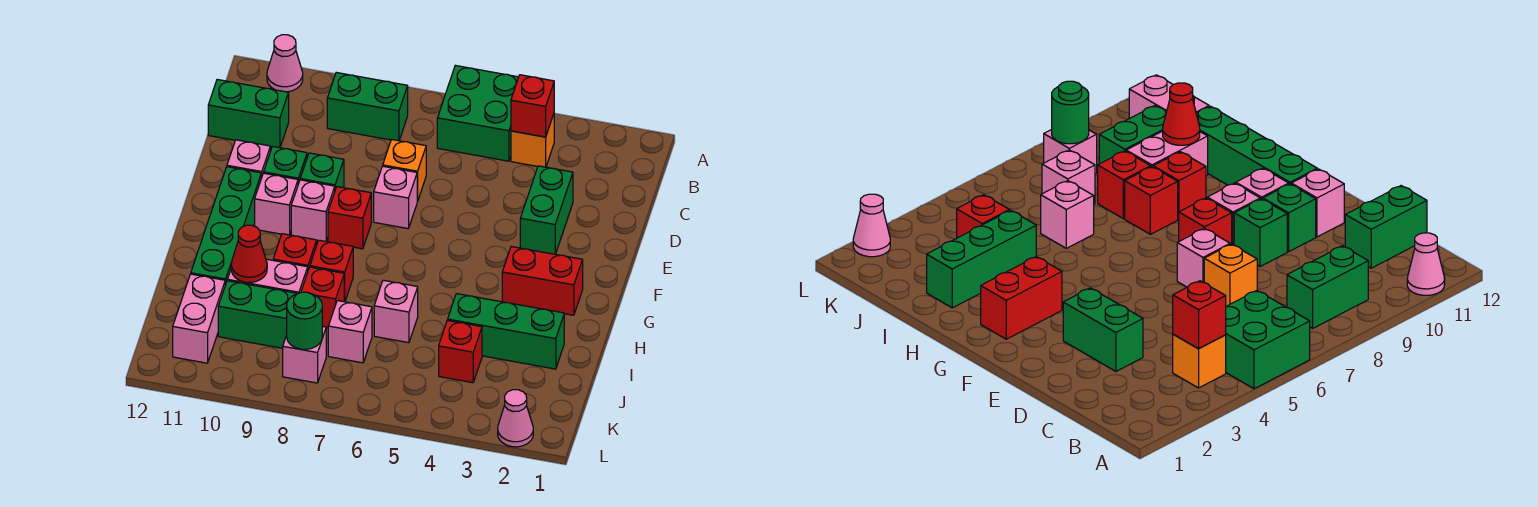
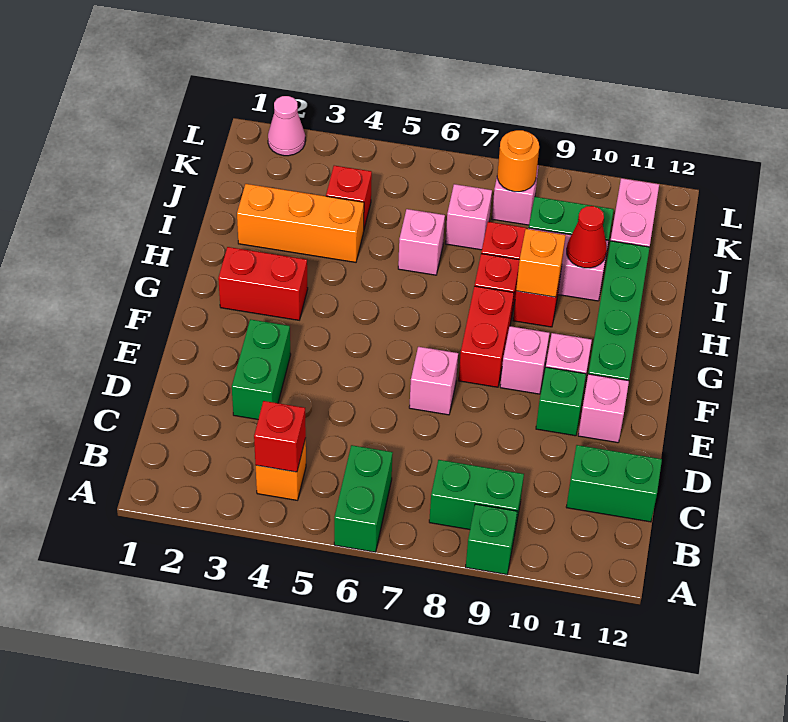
green 2x2 brick [437,65,518,161] -> green 1x2 brick [334,445,393,552]
pink 1x1 cone [267,35,303,92] -> none
orange 1x1 brick [383,140,426,201] -> orange 1x1 brick moved to [516,229,566,297]
green 1x1 brick [300,153,344,189] -> green 1x1 brick moved to [466,504,517,575]
red 1x1 brick [328,187,371,249] -> red 1x2 brick [459,286,514,387]
green 1x3 brick [448,294,564,369] -> orange 1x3 brick [237,184,364,262]
green 1x1 round brick [287,292,322,349] -> orange 1x1 round brick [497,130,539,192]

